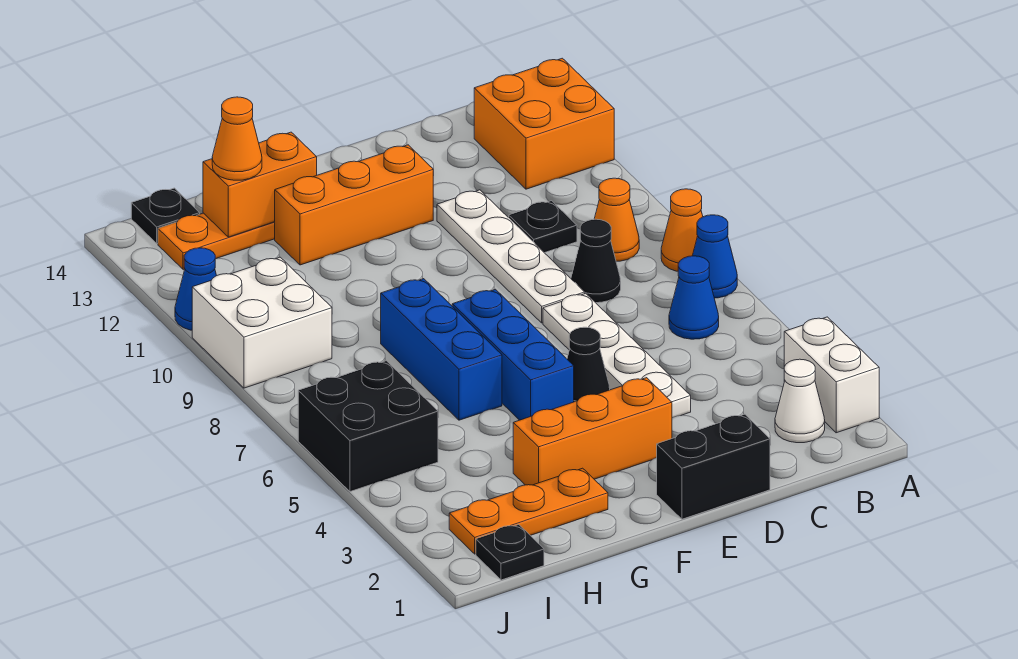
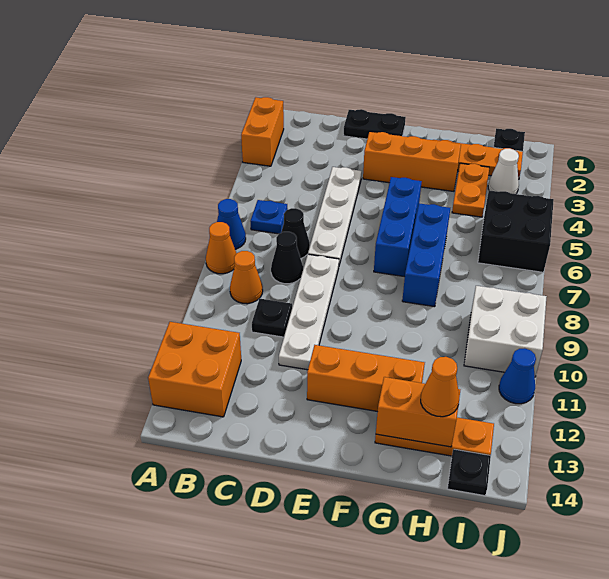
white 1x2 brick [784,317,879,433] -> orange 1x2 brick [241,97,284,166]
white 1x1 cone [775,359,825,443] -> white 1x1 cone moved to [488,149,519,194]
blue 1x1 cone [669,256,719,339] -> blue 1x1 plate [250,200,288,234]
black 1x2 brick [657,414,770,519] -> black 1x2 plate [343,109,406,139]
black 1x1 cone [567,327,610,402] -> black 1x1 cone moved to [281,208,310,258]
none -> orange 1x2 plate [452,163,489,217]

